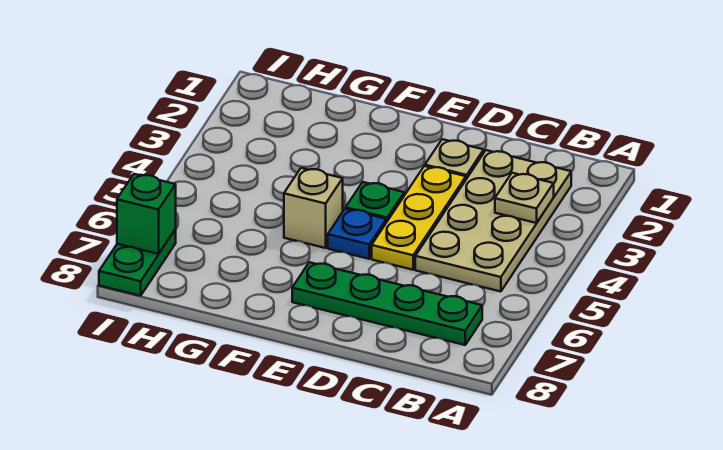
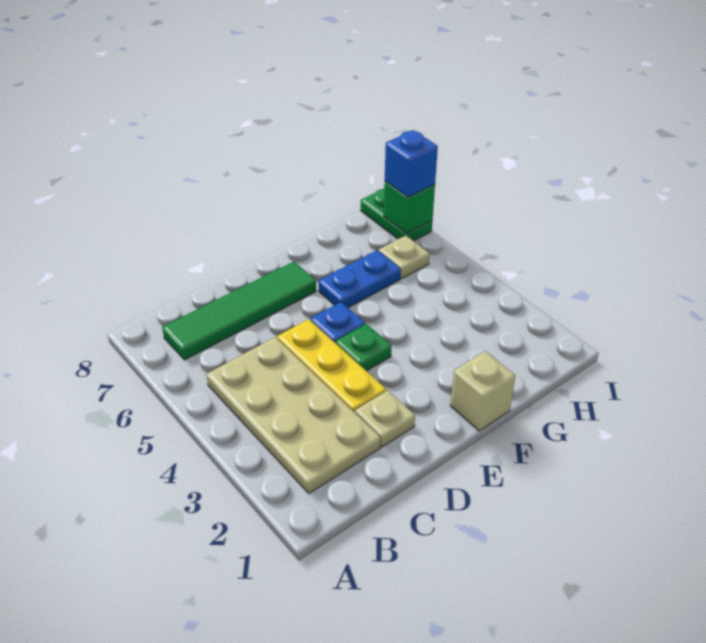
tan 1x1 plate [495,173,554,223] -> tan 1x1 plate moved to [379,236,430,279]
green 1x4 plate [292,262,482,345] -> green 1x4 tile [162,262,316,360]
tan 1x1 brick [284,168,343,248] -> tan 1x1 brick moved to [450,351,515,431]
none -> blue 1x2 plate [318,250,401,308]
none -> blue 1x1 brick [385,130,438,197]

